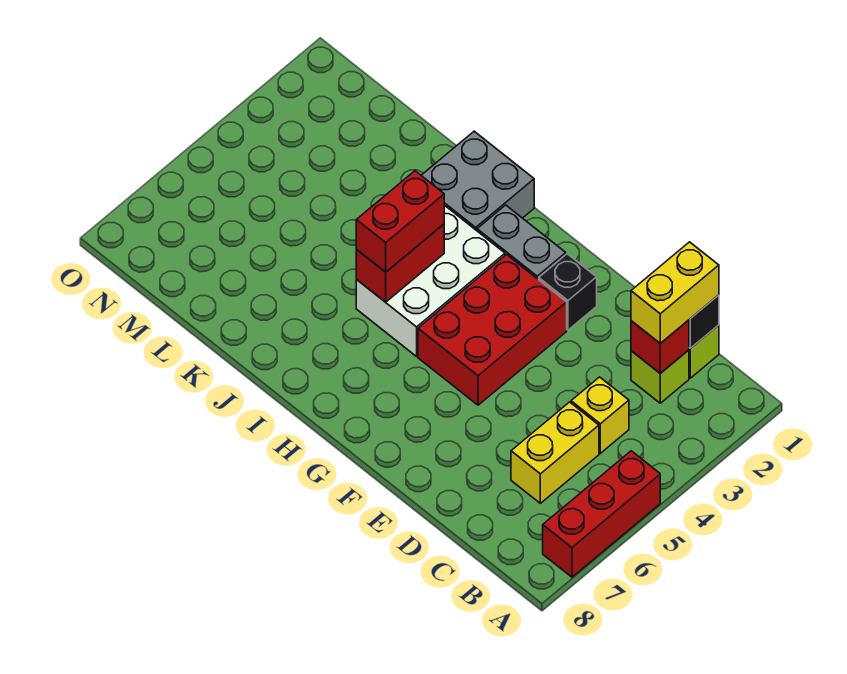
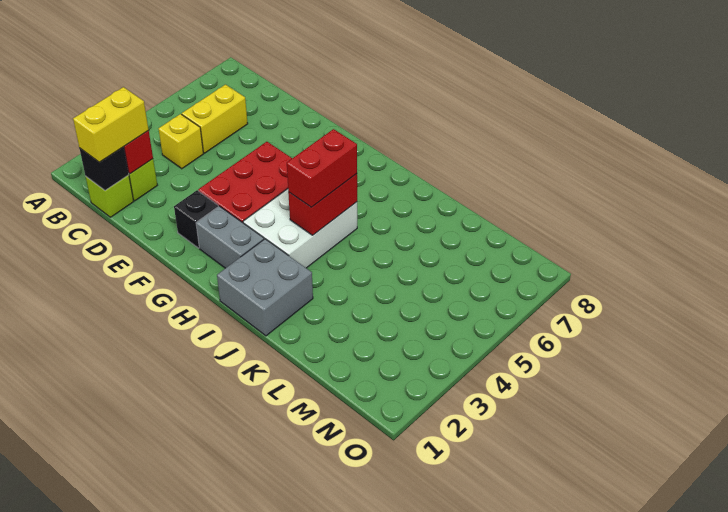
red 1x3 brick [543,451,660,577] -> none

